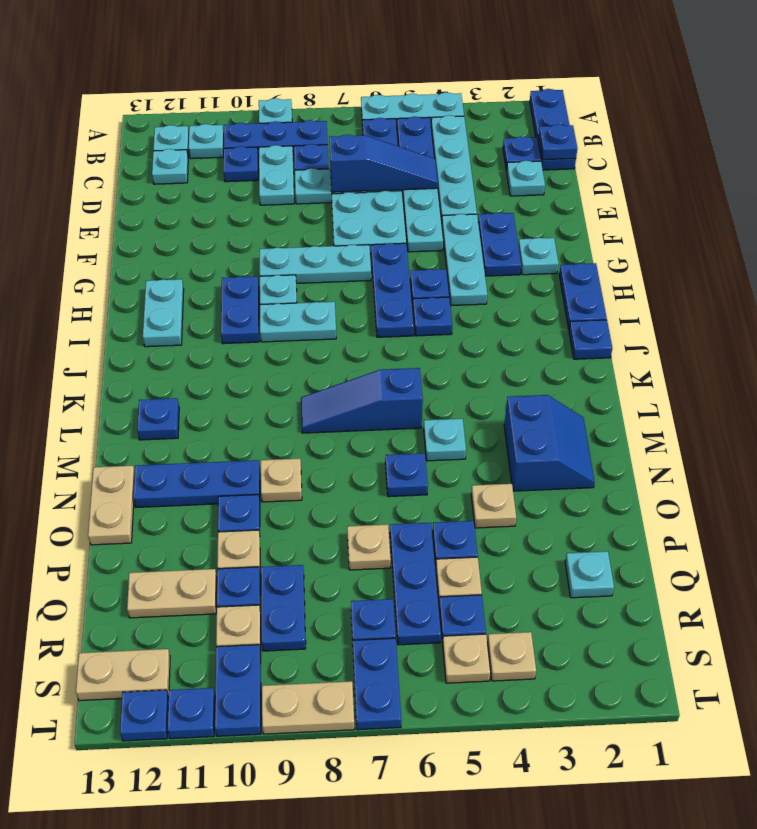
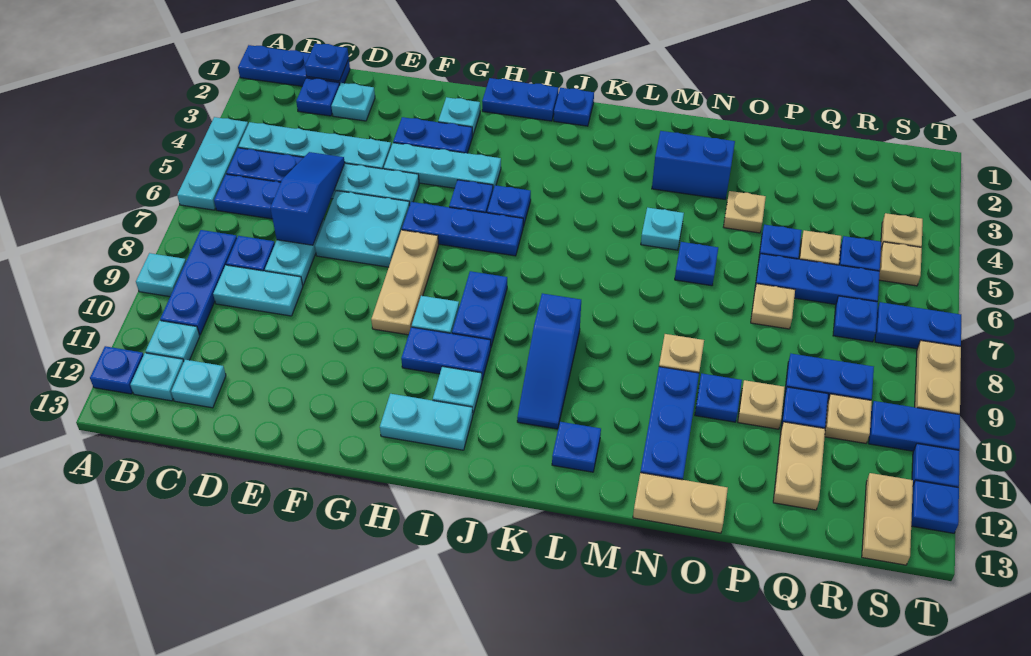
blue 1x1 plate [224,146,258,182] -> blue 1x1 plate moved to [90,346,144,394]
cyan 1x3 plate [260,245,371,283] -> tan 1x3 plate [371,230,439,335]
cyan 1x2 plate [260,302,336,342] -> blue 1x2 plate [452,271,507,347]
blue 1x3 slope [301,368,423,433] -> blue 1x3 slope moved to [517,293,581,429]
cyan 1x1 plate [565,551,614,598] -> cyan 1x1 plate moved to [433,366,482,414]

